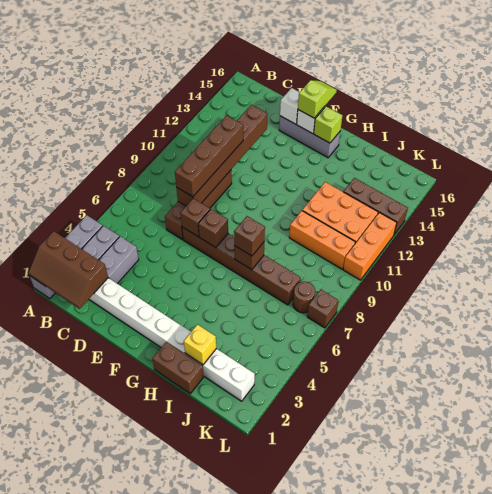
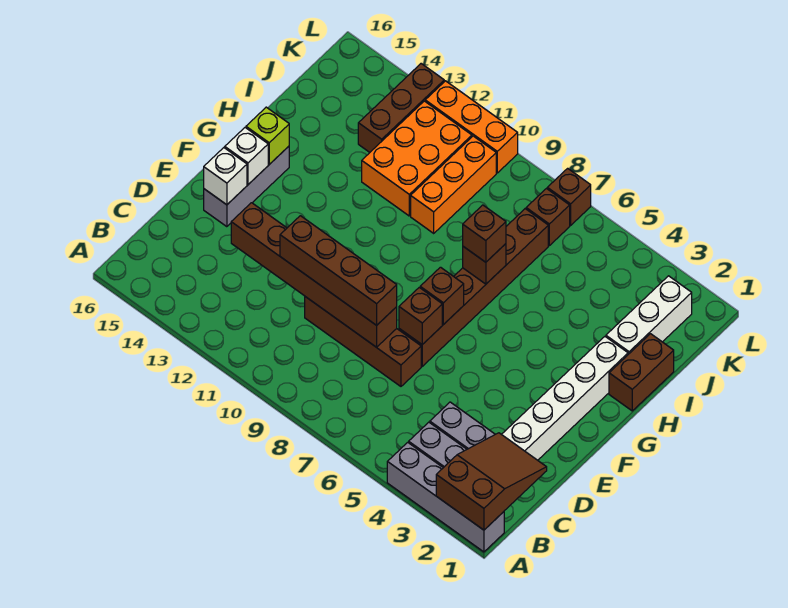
brown 2x3 slope [28,231,108,309] -> brown 2x3 slope turned to [436,433,547,530]
lime 1x2 slope [298,80,337,118] -> none
yellow 1x1 brick [184,325,216,365] -> none
brown 1x1 round brick [293,282,315,313] -> brown 1x1 brick [526,189,570,246]

